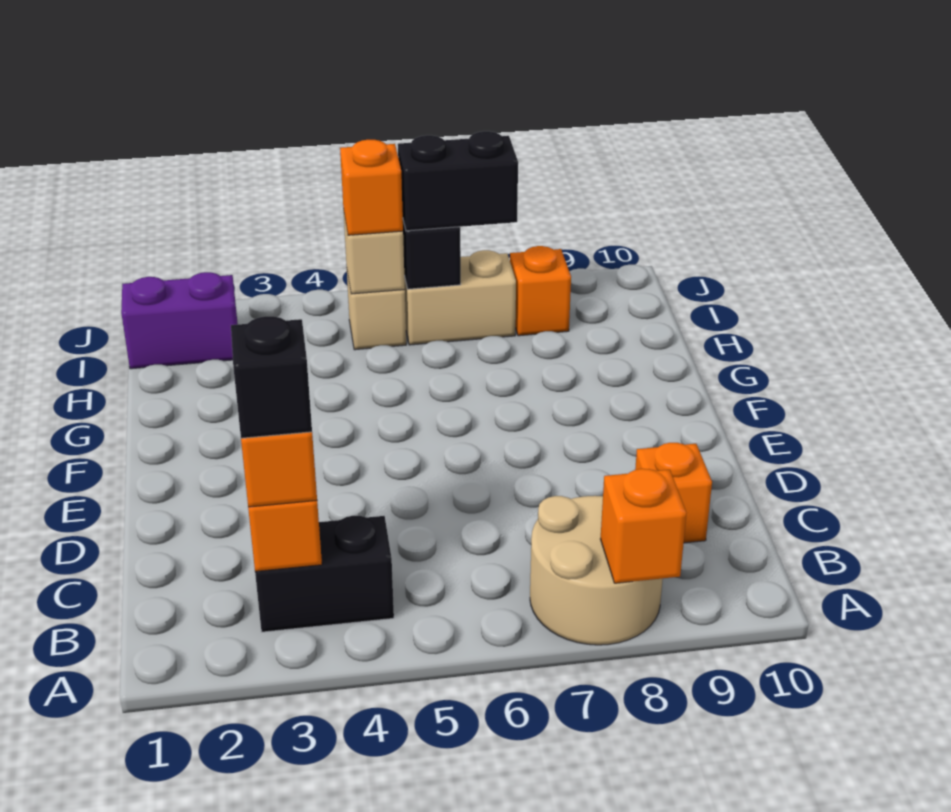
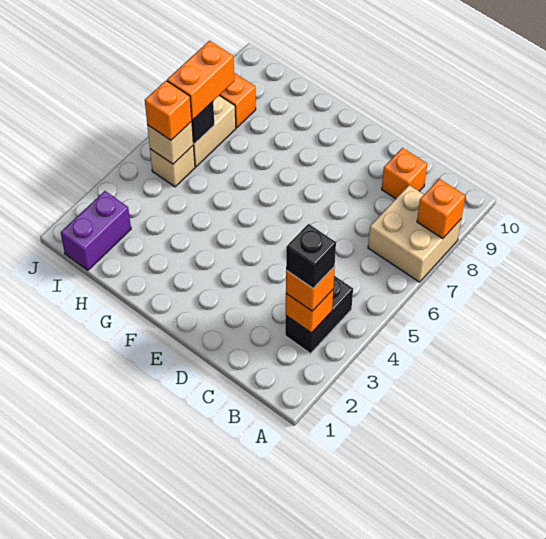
tan 2x2 round brick [530,496,663,645] -> tan 2x2 brick [368,185,461,282]
black 1x2 brick [398,131,518,231] -> orange 1x2 brick [167,41,234,120]

